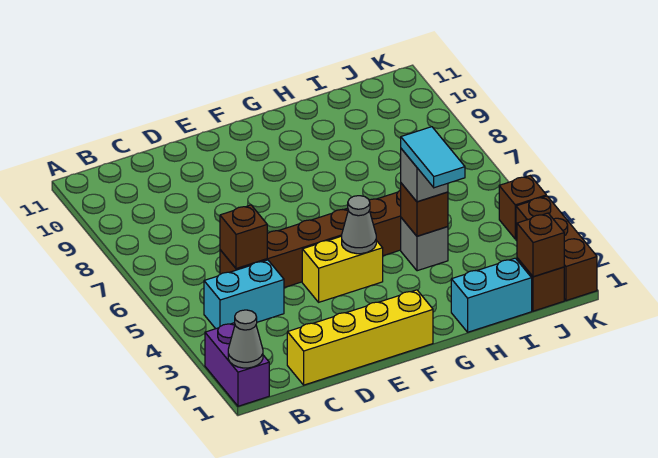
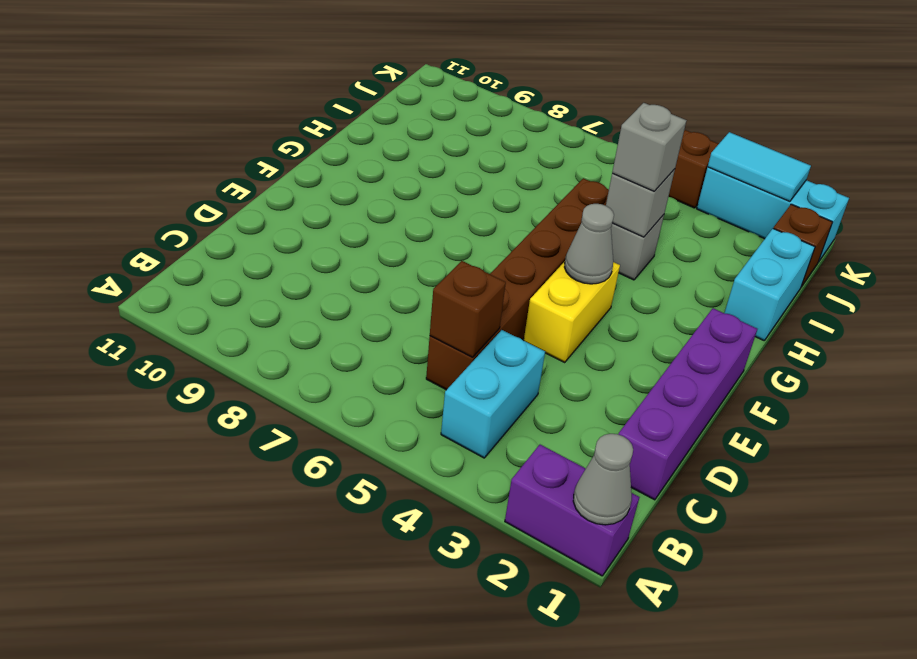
yellow 1x4 brick [287,290,433,385] -> purple 1x4 brick [618,308,757,500]
cyan 1x2 tile [401,127,465,188] -> cyan 1x2 tile moved to [708,132,811,201]
brown 1x1 brick [401,183,448,236] -> grey 1x1 brick [606,169,675,237]
brown 1x1 brick [517,213,564,277] -> none
brown 1x3 brick [516,196,597,301] -> cyan 1x3 brick [697,167,849,261]

